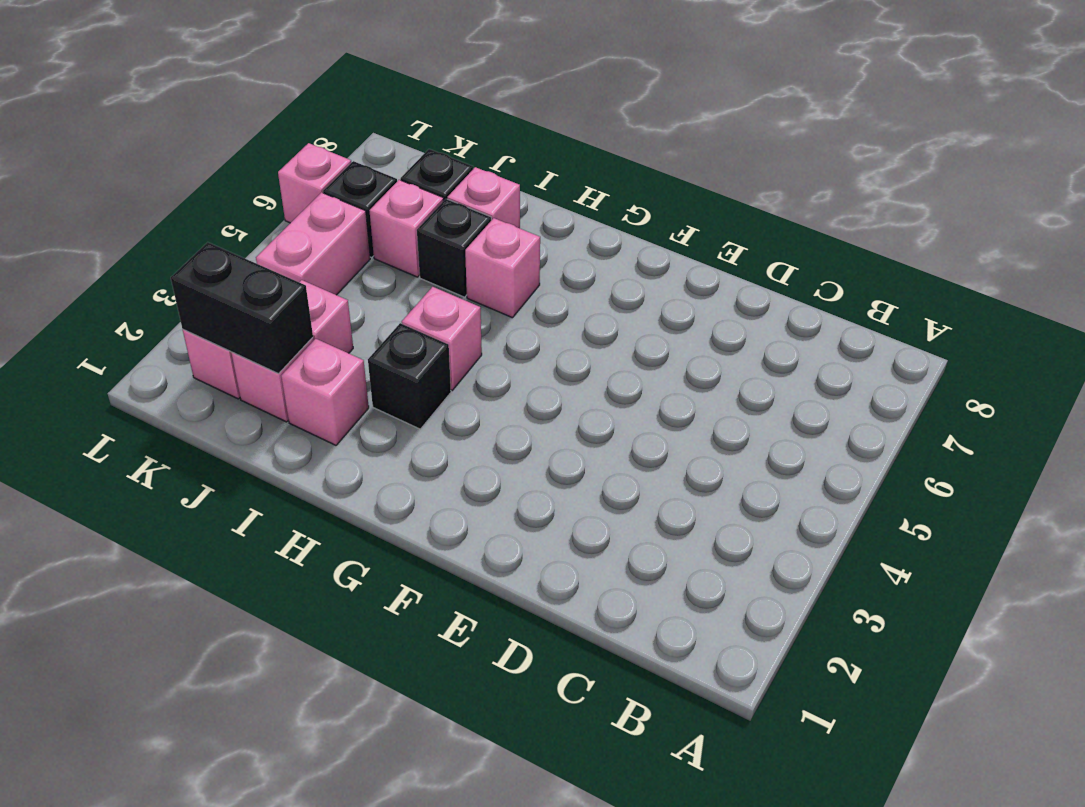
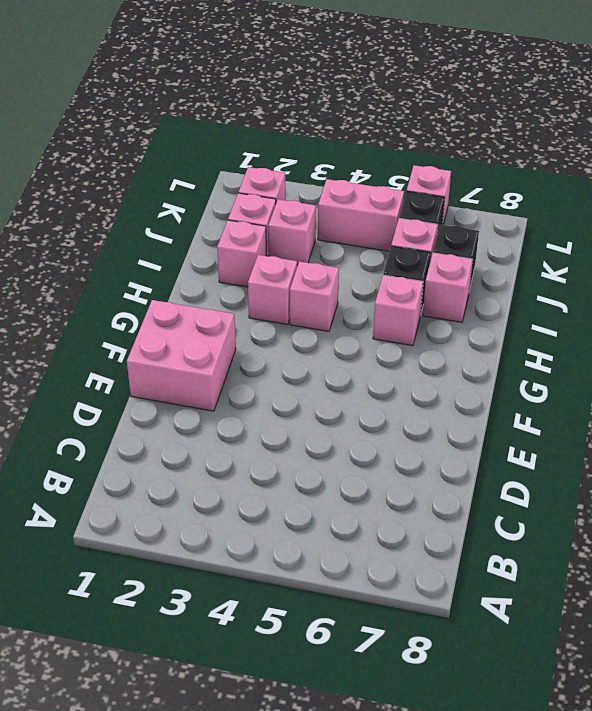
none -> pink 2x2 brick [127,300,236,411]
black 1x1 brick [368,323,451,429] -> pink 1x1 brick [248,255,297,325]
black 1x2 brick [171,242,313,374] -> none

